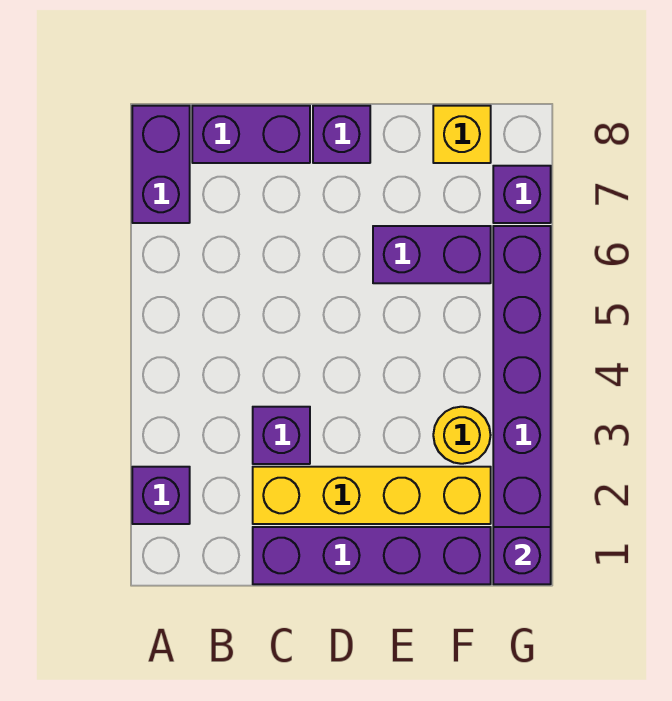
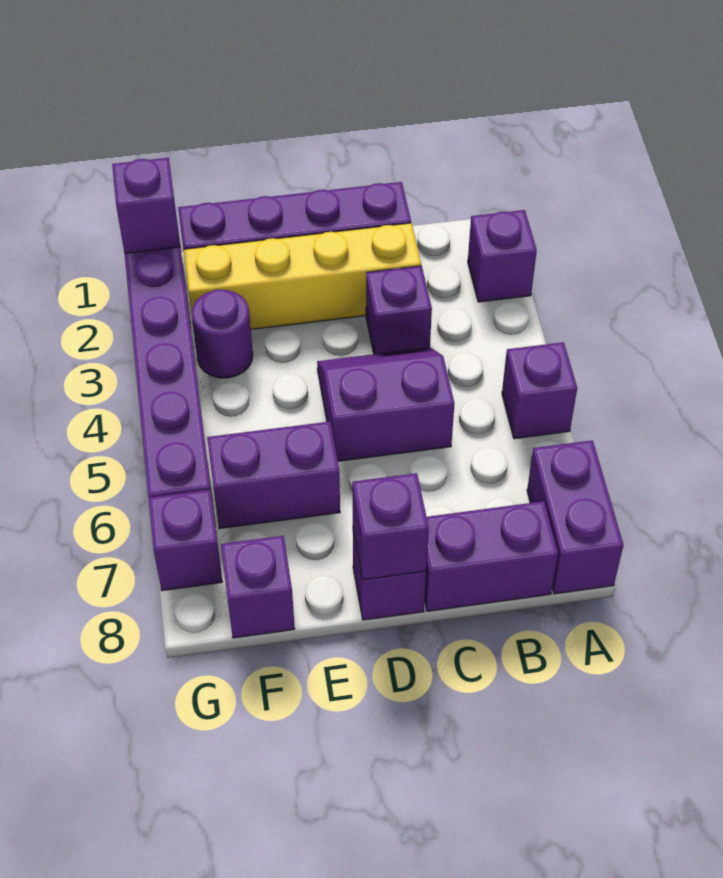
none -> purple 1x1 brick [502,342,577,439]
none -> purple 2x2 slope [317,347,455,461]
none -> purple 1x1 brick [352,473,429,580]
yellow 1x1 round brick [433,407,491,464] -> purple 1x1 round brick [192,289,253,378]
yellow 1x1 brick [433,106,491,163] -> purple 1x1 brick [221,536,295,638]

